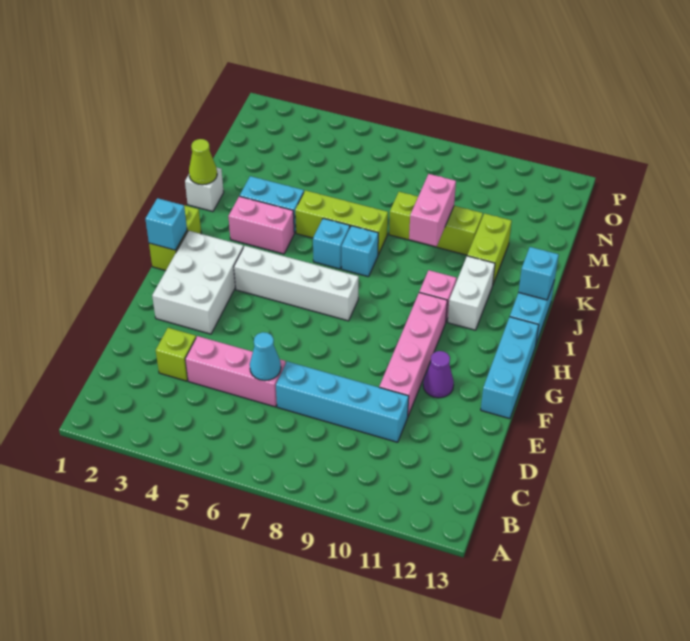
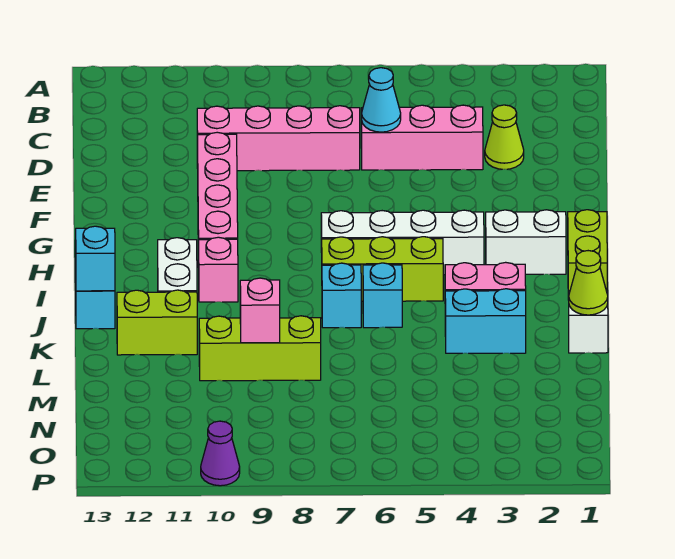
lime 1x1 brick [156,328,196,381] -> lime 1x1 cone [485,105,524,169]
cyan 1x4 brick [276,361,409,442] -> pink 1x4 brick [197,106,360,171]
white 2x3 brick [152,231,243,334] -> white 1x2 brick [486,210,566,274]
purple 1x1 cone [423,351,454,398] -> purple 1x1 cone moved to [201,421,240,486]
cyan 1x3 brick [481,317,539,419] -> none
cyan 1x1 brick [145,198,187,250] -> none
lime 1x3 brick [295,190,388,255] -> lime 1x3 brick moved to [322,237,443,301]
pink 1x2 brick [409,174,456,246] -> pink 1x1 brick [240,278,280,343]
lime 1x2 brick [467,213,512,284] -> lime 1x2 brick turned to [117,290,197,355]

